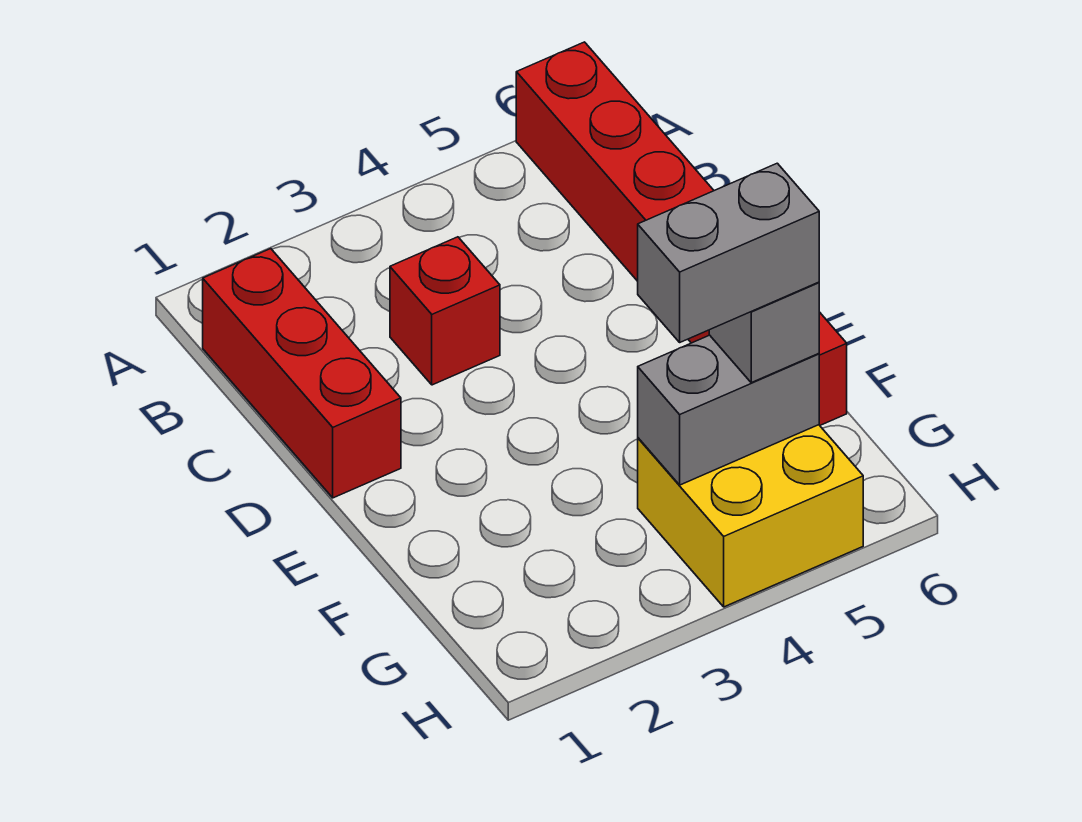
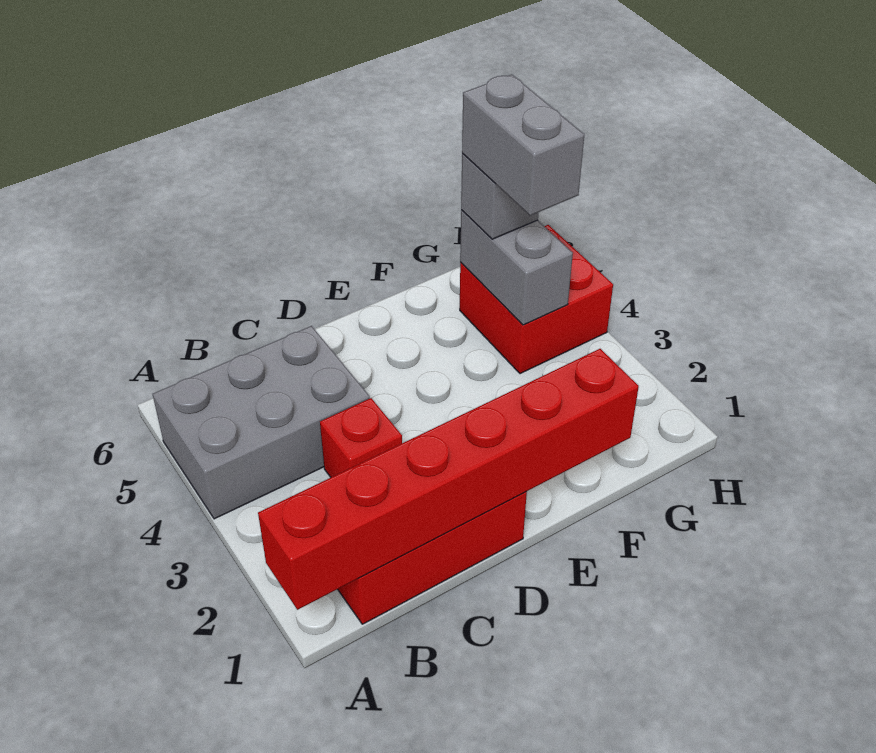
none -> grey 2x3 brick [153,326,370,519]
red 1x6 brick [516,42,847,425] -> red 1x6 brick moved to [258,349,639,610]
yellow 2x2 brick [638,425,863,607] -> red 2x2 brick [460,225,613,374]

